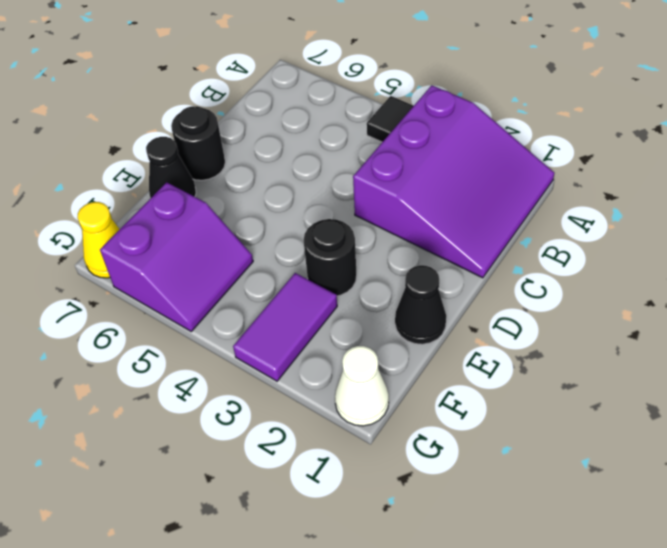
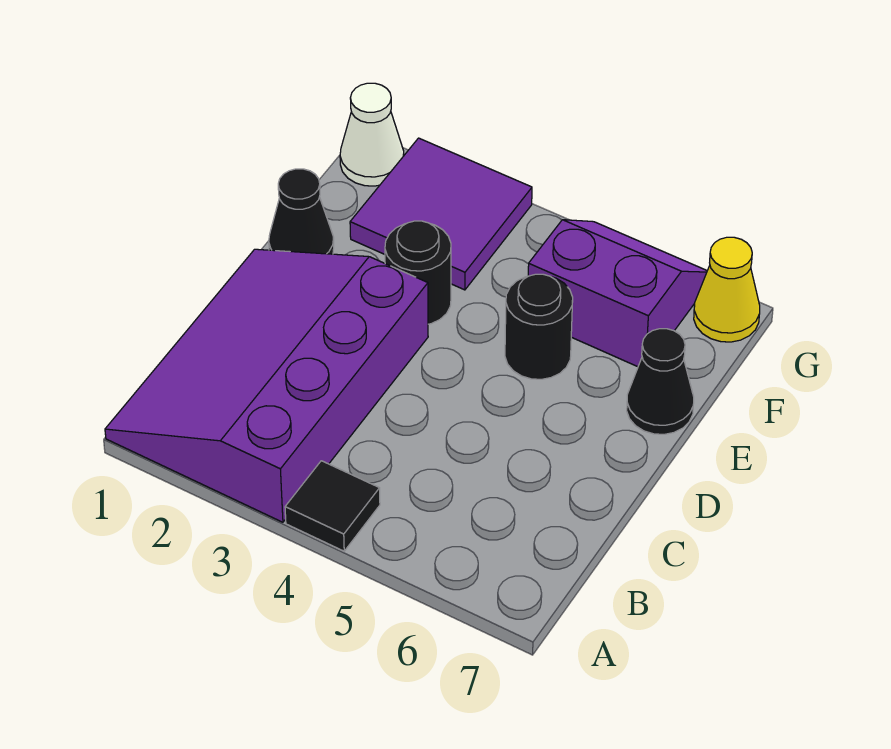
purple 3x3 slope [353,85,554,278] -> purple 3x4 slope [105,249,428,522]
black 1x1 round brick [171,106,225,180] -> black 1x1 round brick moved to [505,274,573,379]
purple 1x2 tile [233,273,337,381] -> purple 2x2 tile [350,138,532,290]
purple 2x2 slope [100,182,253,331] -> purple 2x2 slope turned to [528,220,707,367]

